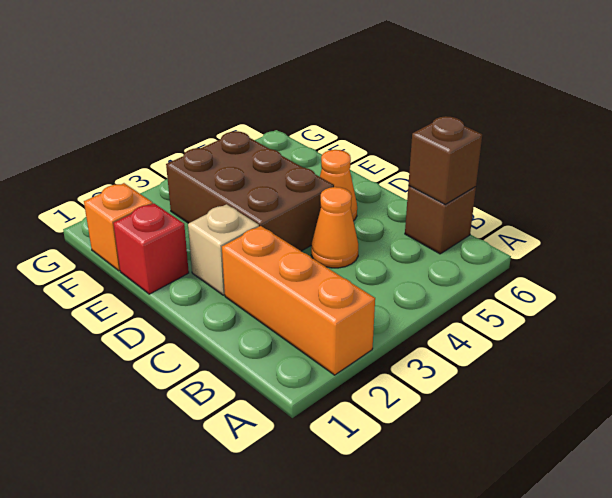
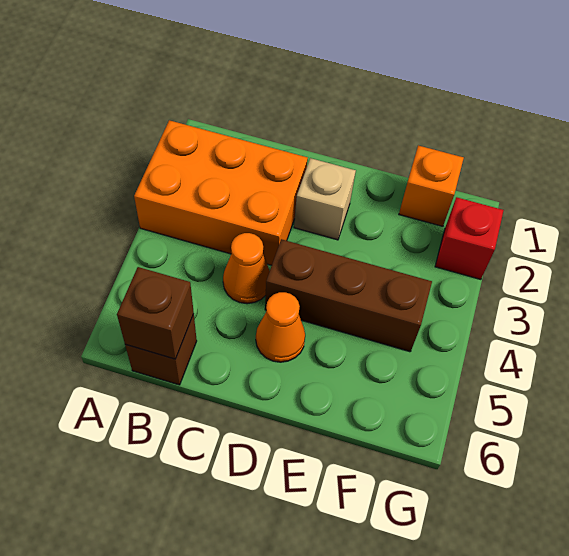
orange 1x3 brick [222,226,375,375] -> orange 2x3 brick [134,120,308,265]
brown 2x3 brick [166,131,334,251] -> brown 1x3 brick [265,239,432,352]
red 1x1 brick [113,203,189,294] -> red 1x1 brick moved to [435,197,504,279]

